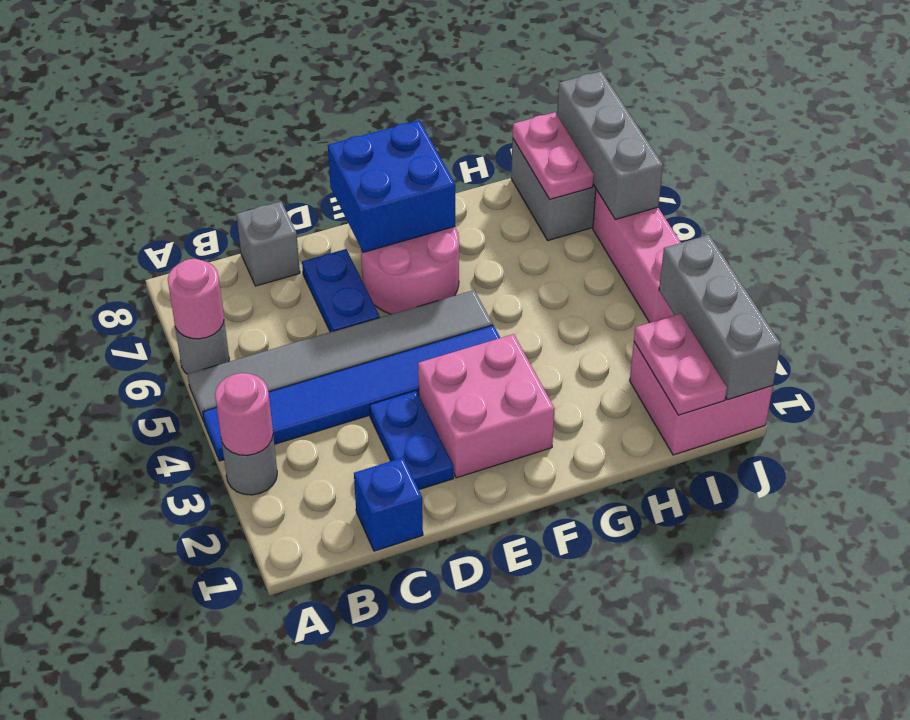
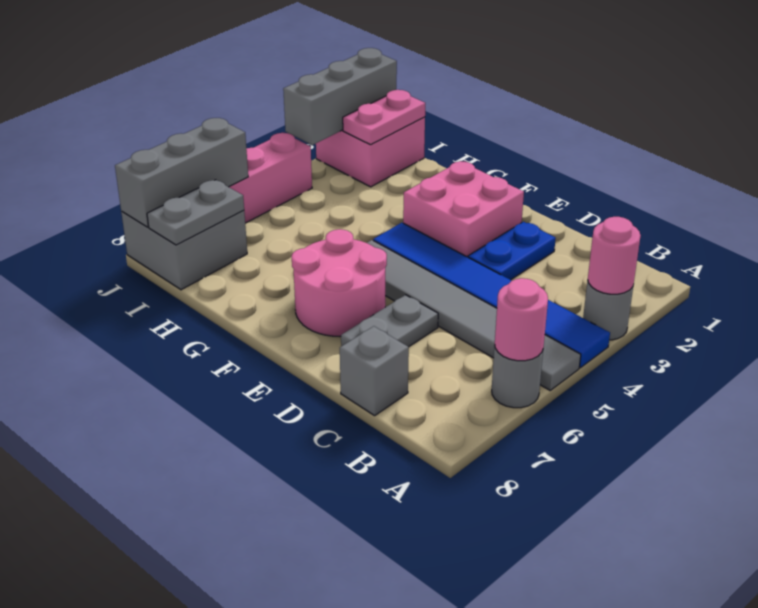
blue 1x1 brick [354,458,423,551] -> none
blue 1x2 plate [302,249,380,332] -> grey 1x2 plate [341,295,438,347]
blue 2x2 brick [328,120,455,252] -> none
pink 1x2 plate [513,112,594,199] -> grey 1x2 plate [147,180,244,245]

